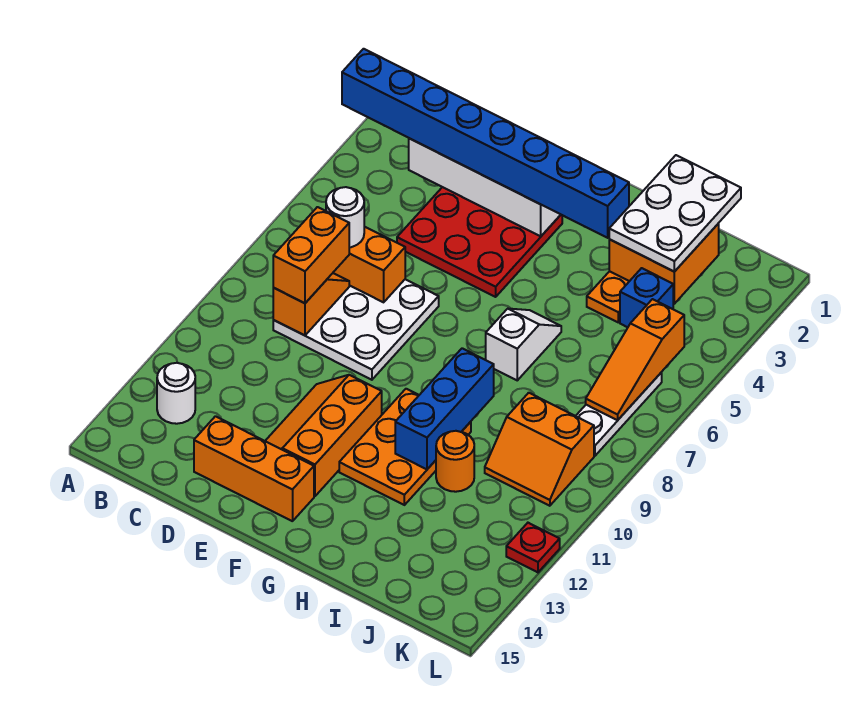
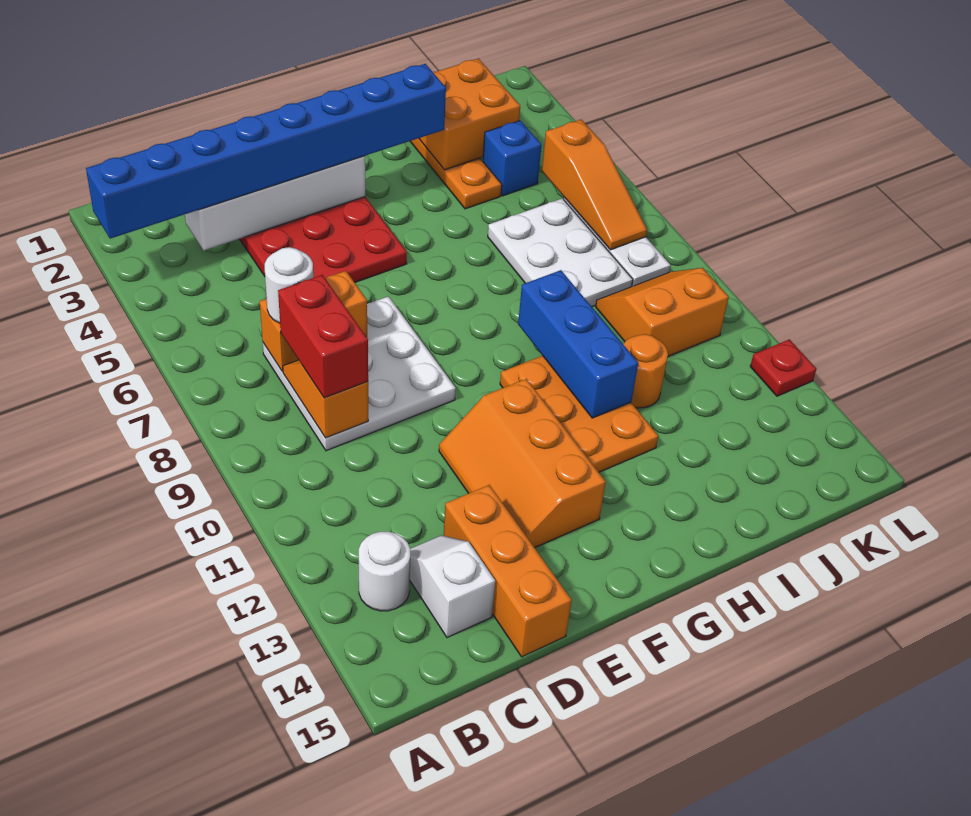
orange 1x2 brick [273,207,349,303] -> red 1x2 brick [278,275,368,398]
orange 1x3 brick [194,416,314,521] -> orange 1x3 brick turned to [444,485,572,657]
white 1x2 slope [486,309,561,380] -> white 1x2 slope moved to [410,535,495,638]
white 2x3 plate [609,155,741,272] -> white 2x3 plate moved to [488,198,633,307]
orange 2x2 slope [485,393,594,506] -> orange 2x2 slope turned to [596,268,729,356]

